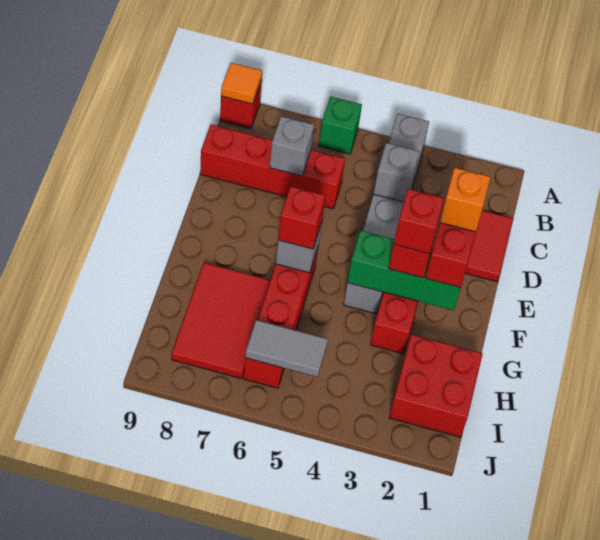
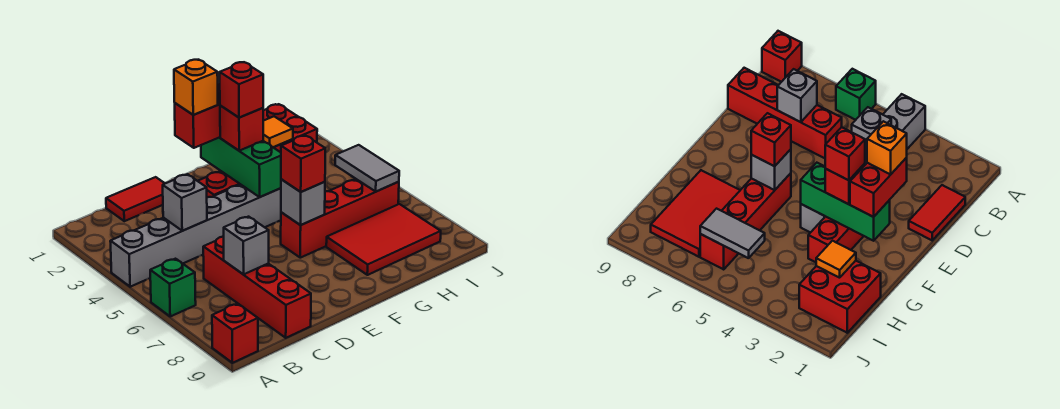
orange 1x1 tile [221,63,262,104] -> orange 1x1 tile moved to [263,116,293,147]

